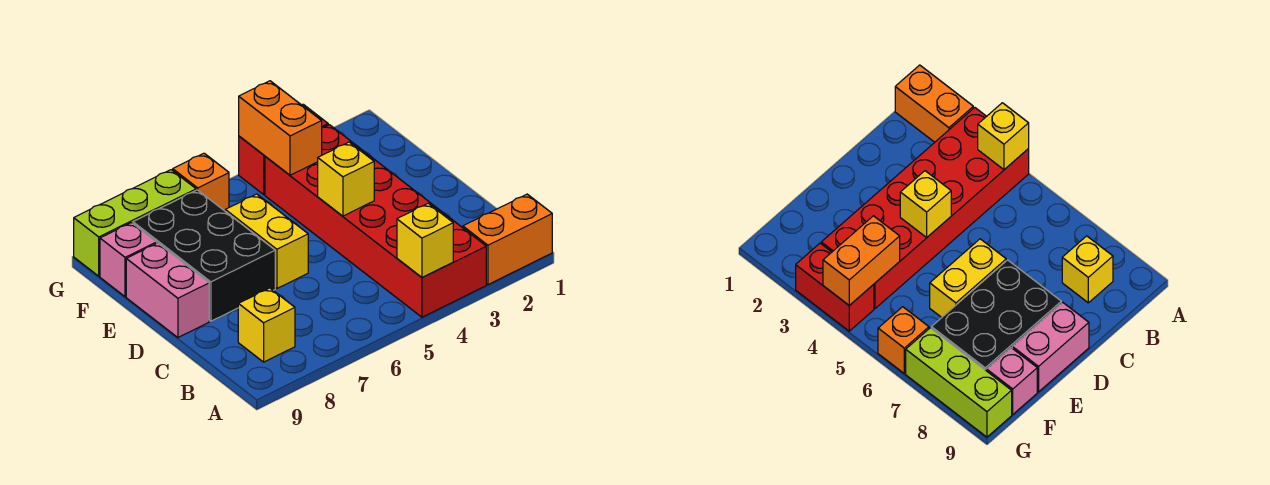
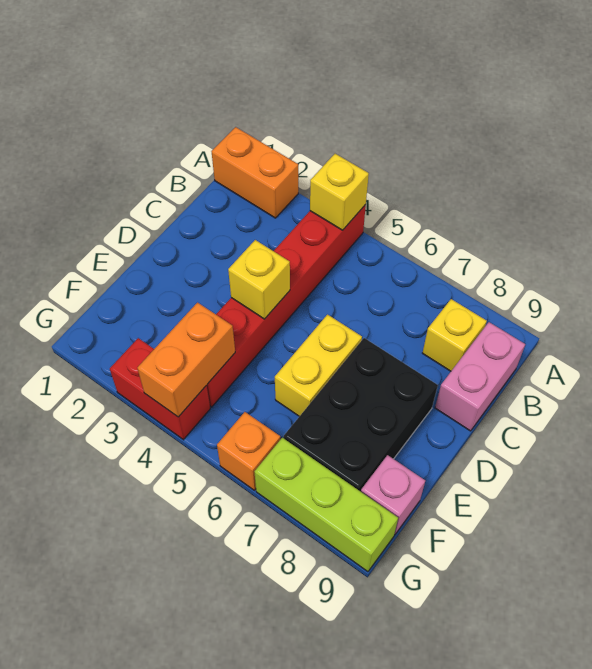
red 2x6 brick [265,125,486,317] -> red 1x6 brick [206,205,366,407]
pink 1x2 brick [126,243,209,338] -> pink 1x2 brick moved to [435,322,525,431]

